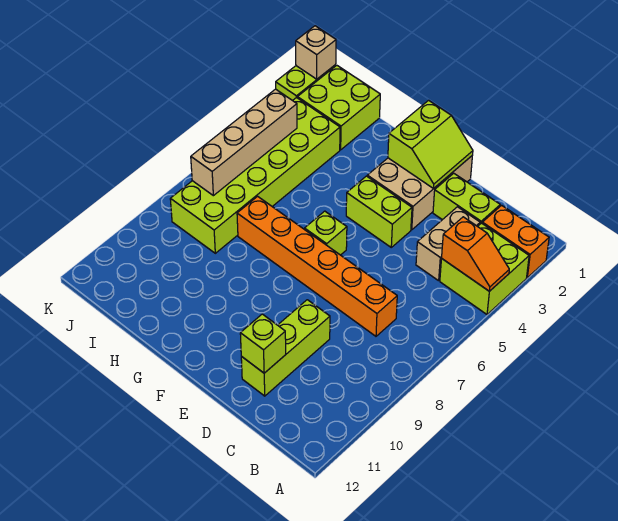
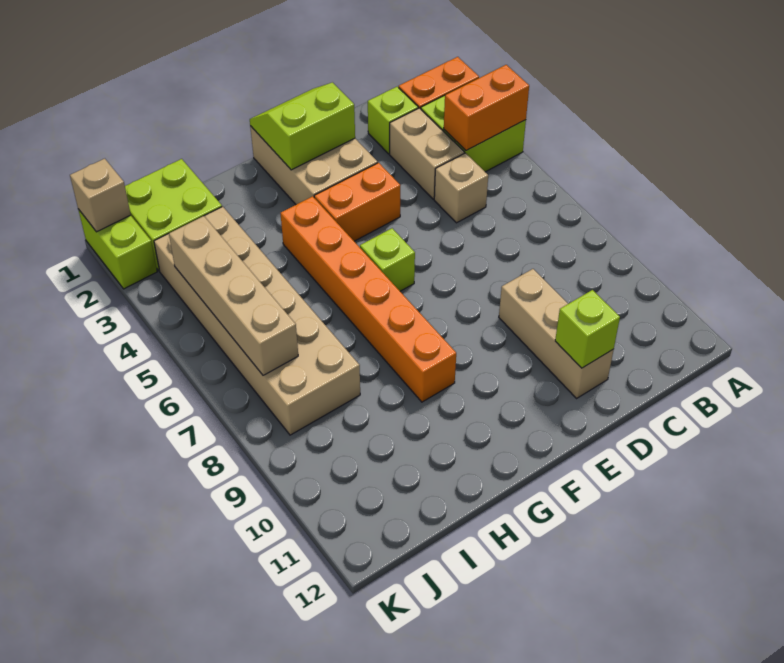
orange 1x2 slope [442,217,509,291] -> orange 1x2 brick [444,65,529,151]
lime 1x2 brick [433,173,500,224] -> lime 1x1 brick [368,87,418,154]
none -> tan 1x1 brick [434,153,488,223]
orange 1x6 brick [237,196,397,336] -> orange 1x6 brick turned to [280,196,456,402]
lime 1x3 brick [241,300,330,396] -> tan 1x3 brick [499,269,614,398]
lime 2x2 slope [388,100,473,188] -> lime 2x2 slope turned to [250,82,355,170]
lime 1x2 brick [346,176,412,247] -> orange 1x2 brick [314,163,400,241]
lime 2x6 brick [170,97,340,253] -> tan 2x6 brick [154,207,360,435]

